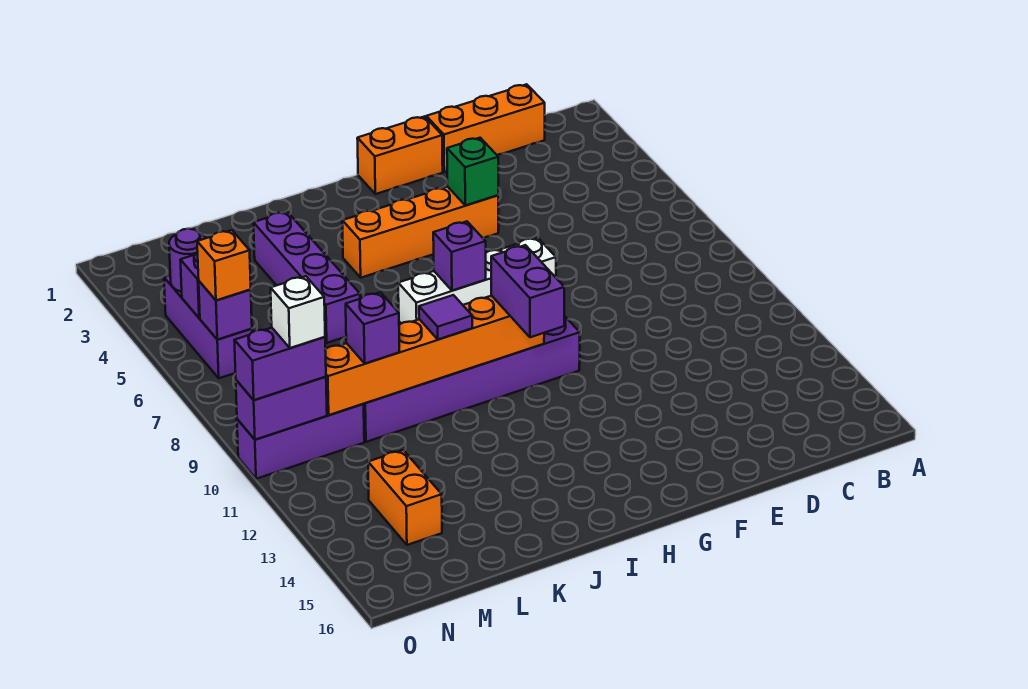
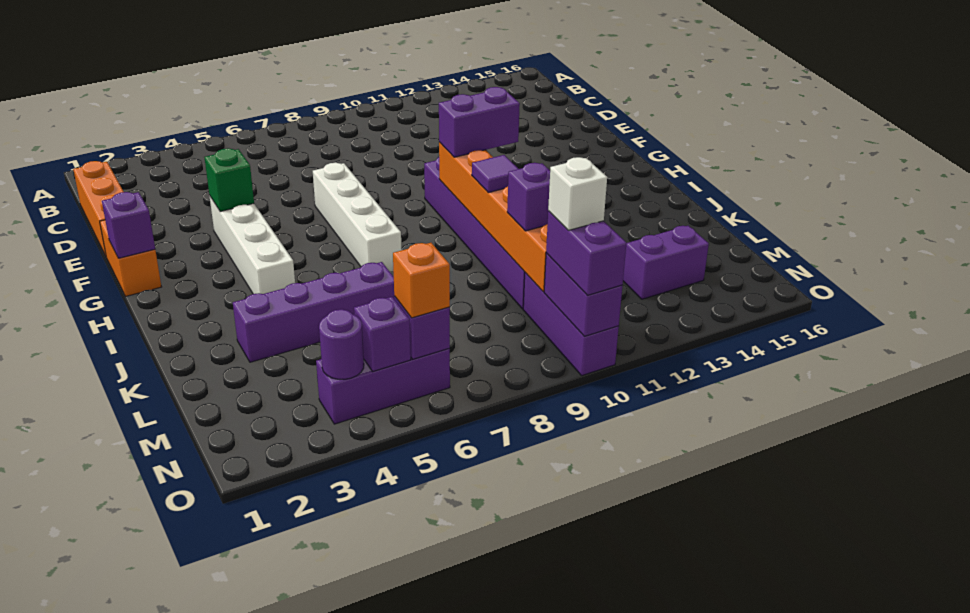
orange 1x4 brick [342,187,498,278] -> white 1x4 brick [209,195,295,294]
purple 1x1 brick [433,221,486,291] -> purple 1x1 brick moved to [102,192,155,258]
orange 1x2 brick [368,450,442,545] -> purple 1x2 brick [623,226,709,299]

